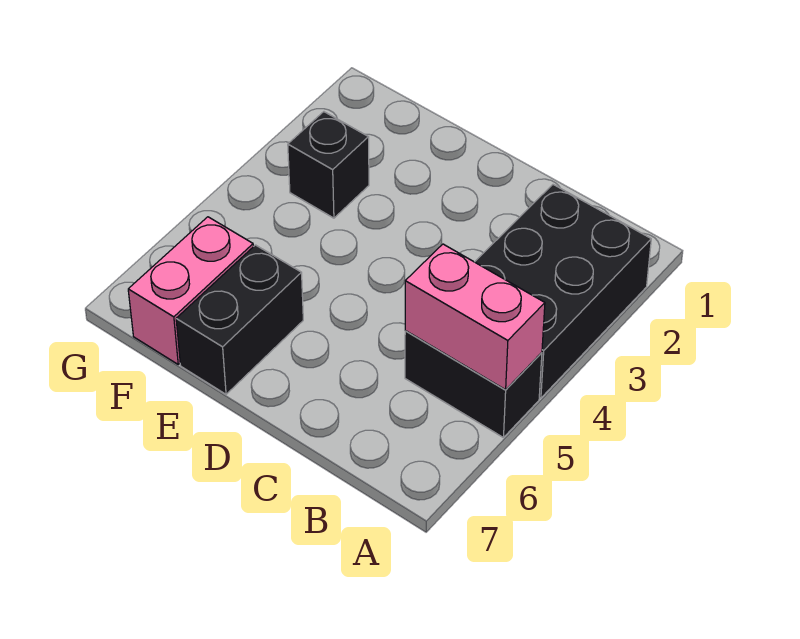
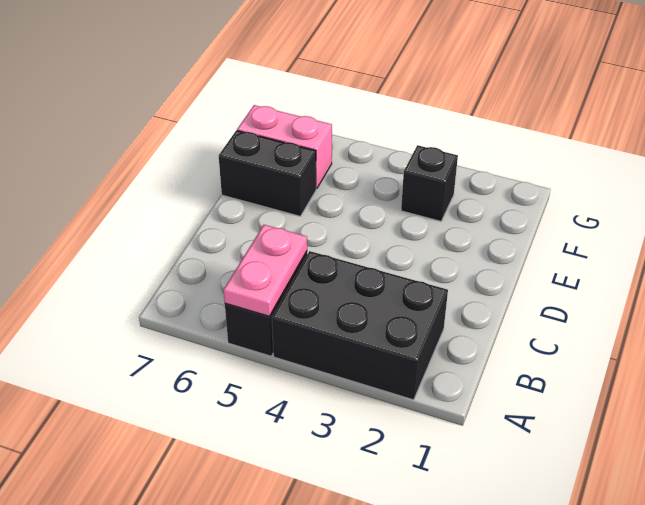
pink 1x2 brick [405,244,545,390] -> pink 1x2 plate [224,225,307,316]

